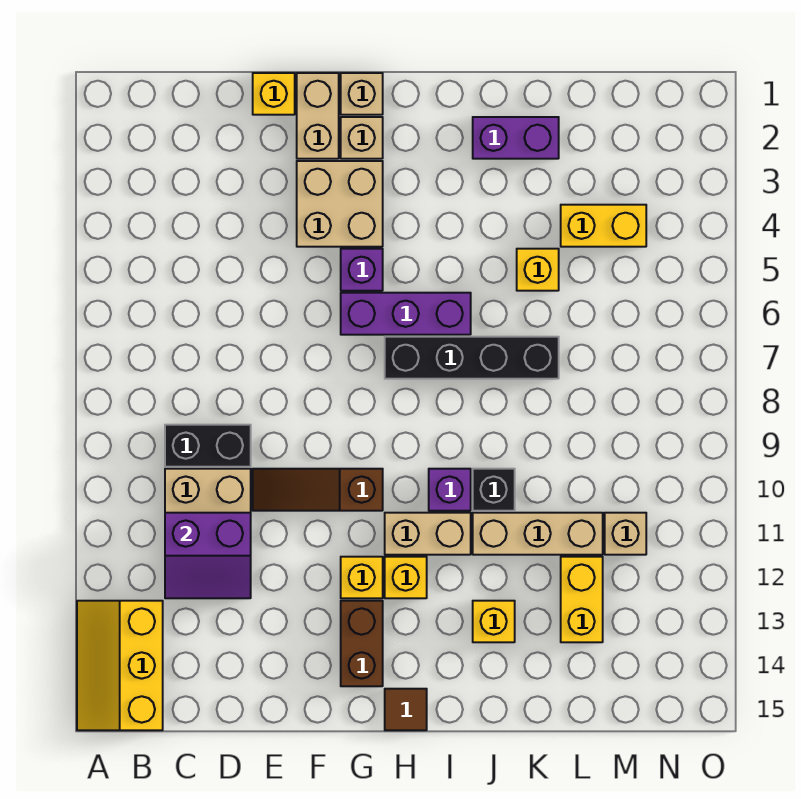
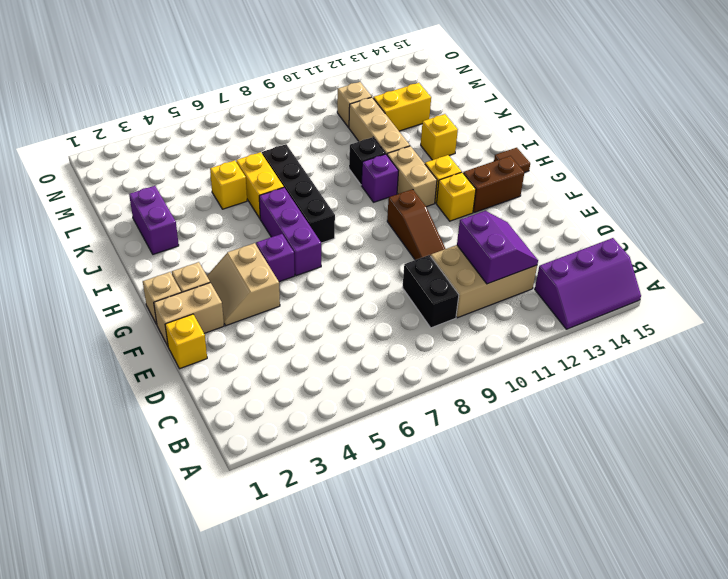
yellow 2x3 slope [77,601,163,730] -> purple 2x3 slope [535,238,641,329]
tan 2x2 brick [297,161,383,247] -> tan 2x2 slope [207,243,280,326]
yellow 1x2 brick [561,205,646,247] -> yellow 1x2 brick moved to [236,152,284,218]

